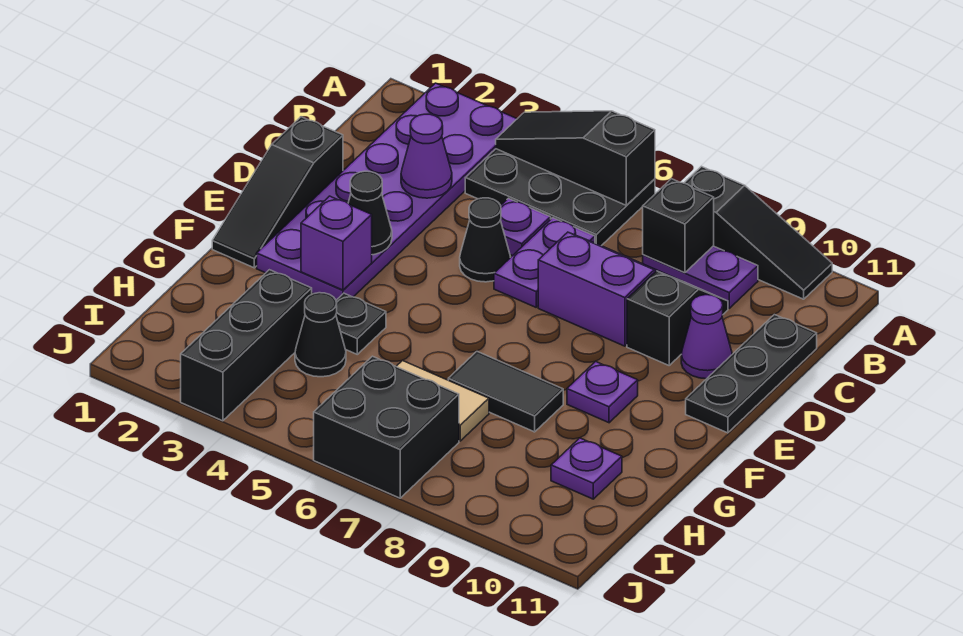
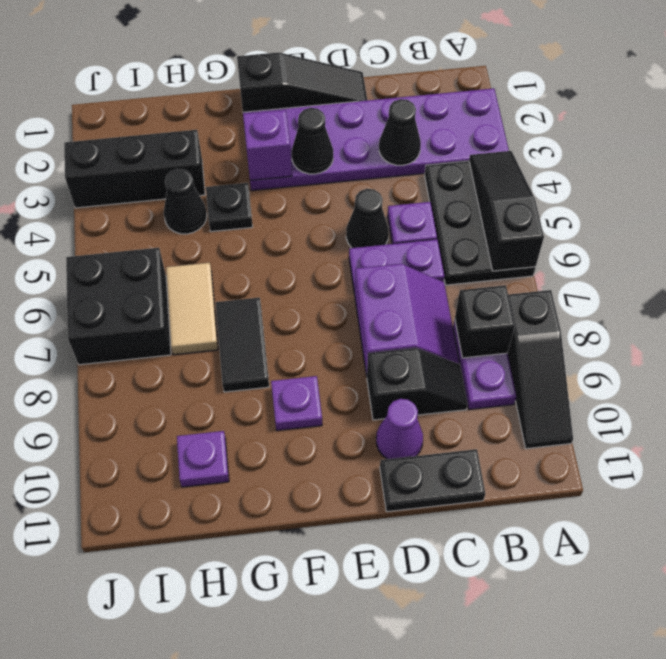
purple 1x1 cone [401,114,452,198] -> black 1x1 cone [379,99,421,165]
black 1x3 plate [686,314,817,433] -> black 1x2 plate [380,449,485,512]
black 1x3 slope [212,117,343,268] -> black 1x3 slope turned to [237,52,367,112]

